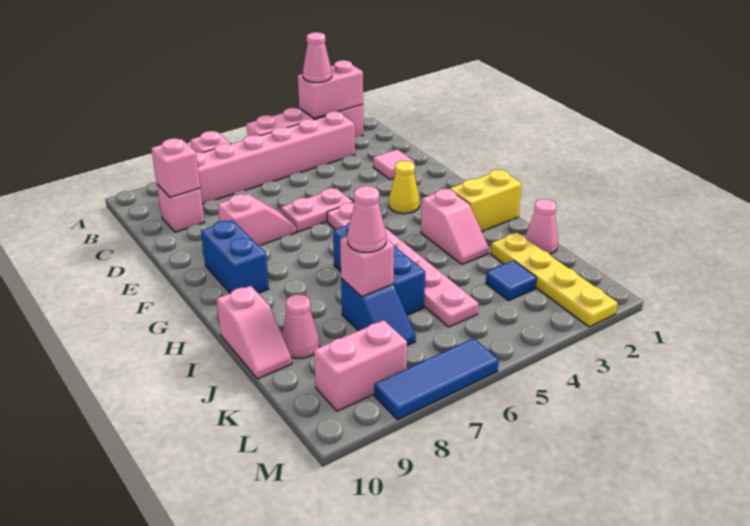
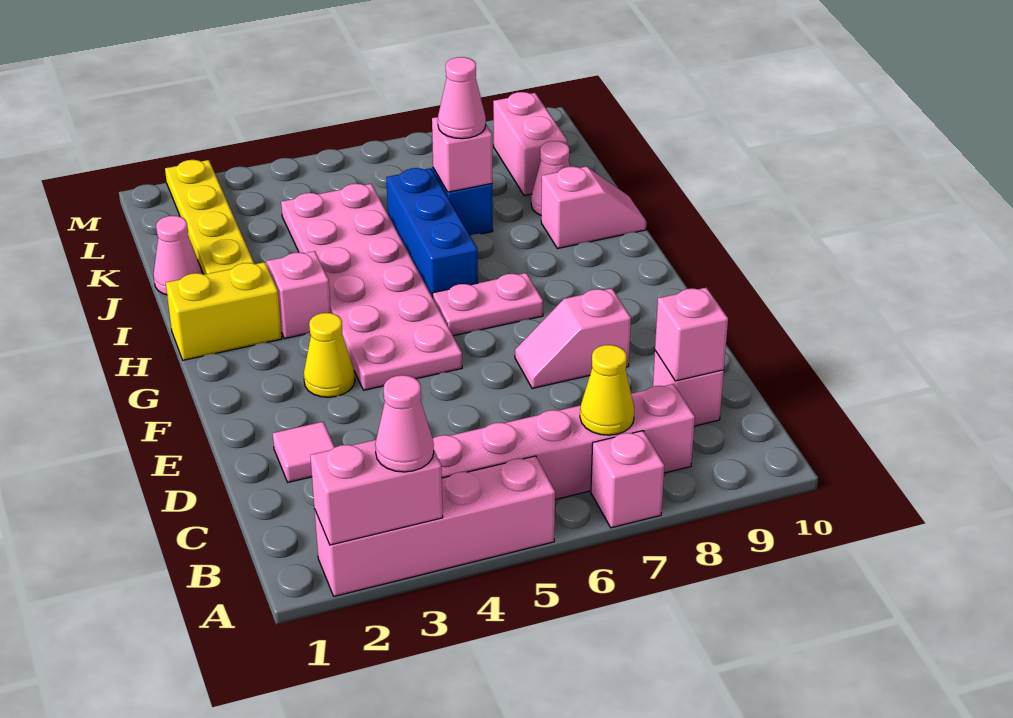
none -> yellow 1x1 cone [580,345,634,435]
pink 1x2 plate [281,188,353,232] -> pink 1x2 plate moved to [433,273,543,336]
pink 1x6 plate [327,202,479,327] -> pink 2x6 plate [281,184,462,390]
blue 1x2 brick [201,220,269,293] -> none
pink 1x2 slope [216,286,292,379] -> pink 1x2 slope turned to [541,167,646,249]
blue 1x1 tile [486,260,537,301] -> none
pink 1x2 brick [314,320,407,411] -> pink 1x2 brick turned to [493,92,567,196]
blue 1x3 tile [374,338,499,420] -> none

